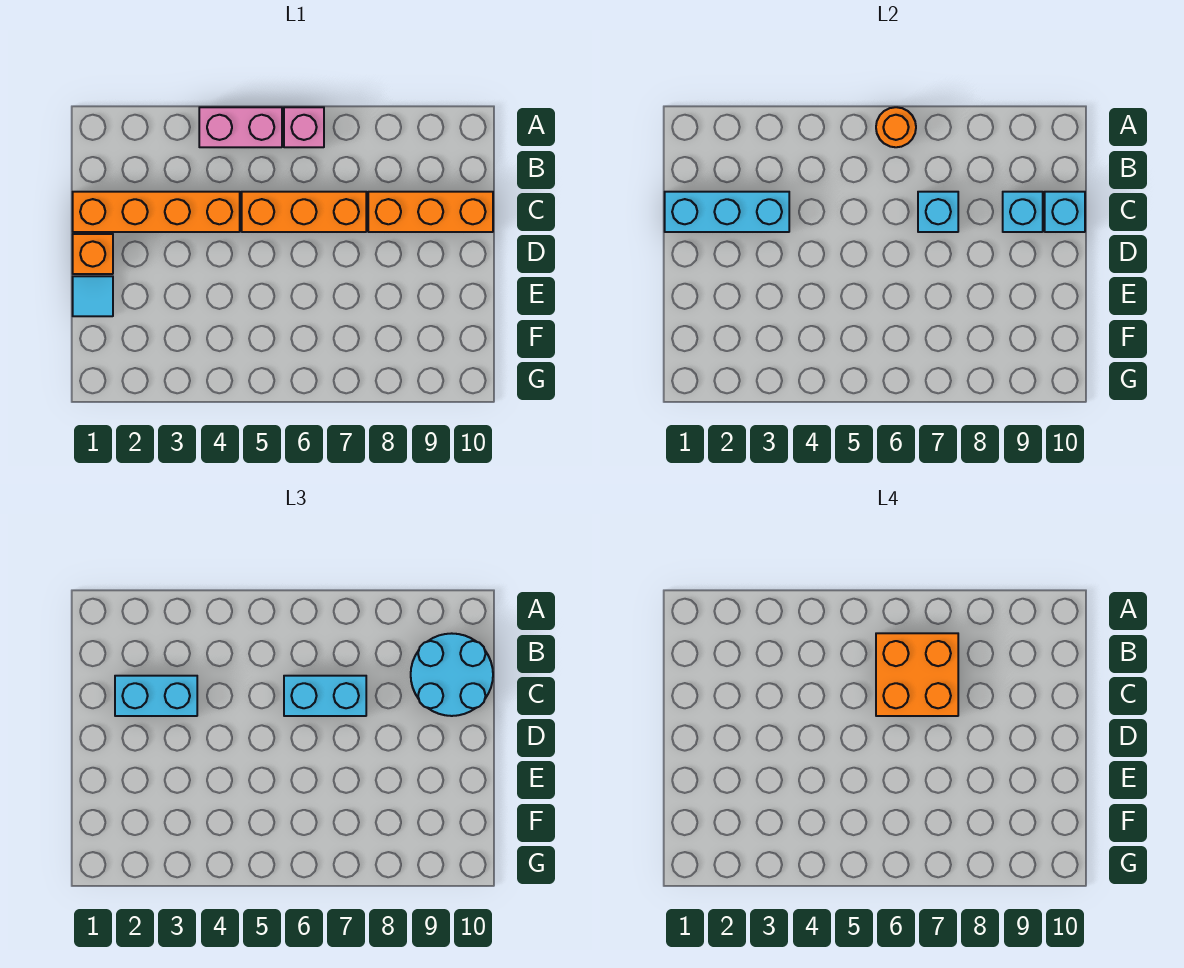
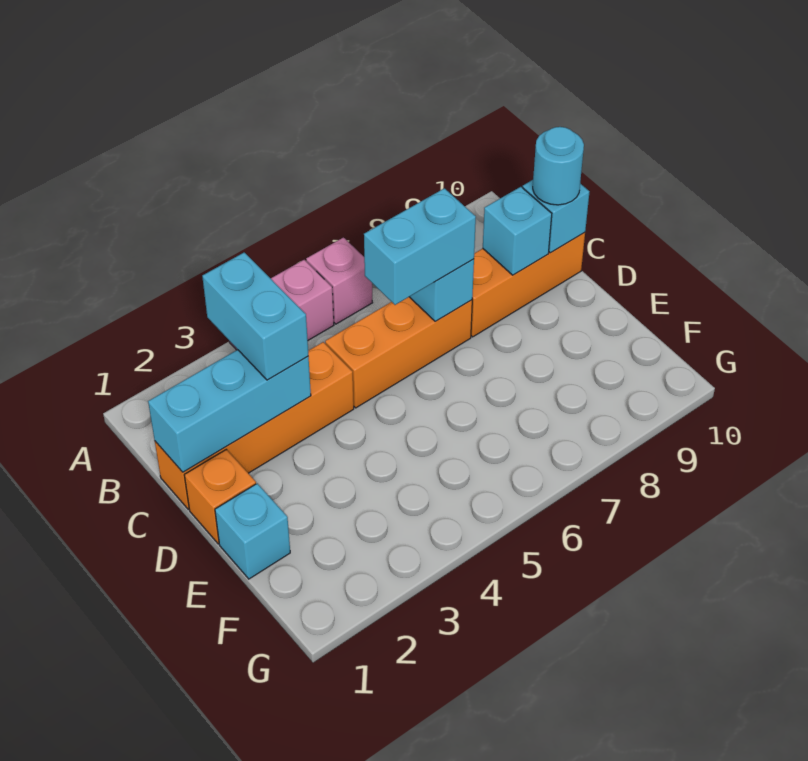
orange 1x1 round brick [876,107,916,147] -> none
orange 2x2 brick [876,633,958,716] -> none
cyan 2x2 round brick [411,633,493,716] -> cyan 1x1 round brick [533,127,584,205]
cyan 1x2 brick [115,676,197,716] -> cyan 1x2 brick turned to [202,252,308,380]
cyan 1x1 tile [73,276,113,316] -> cyan 1x1 brick [215,483,290,579]

